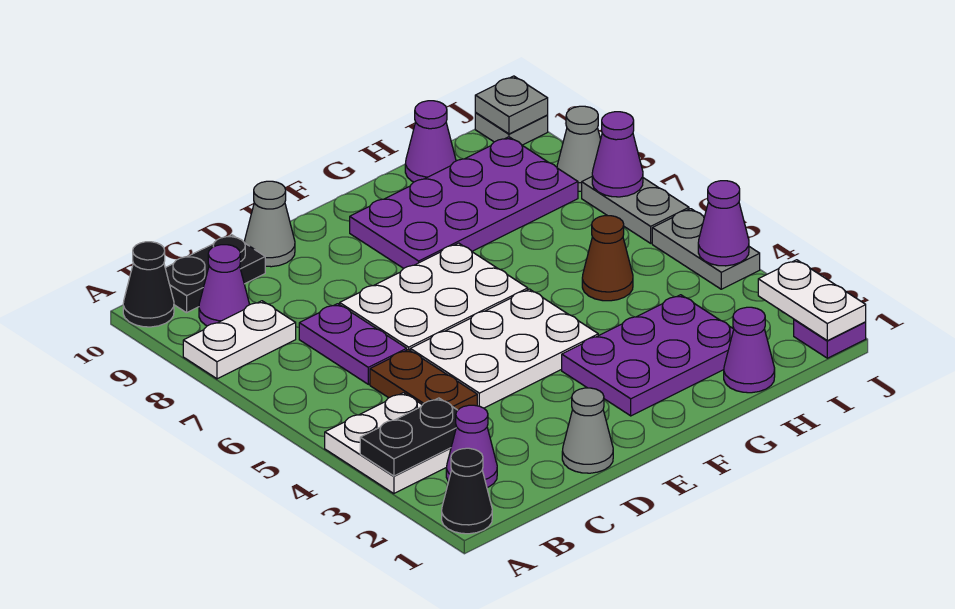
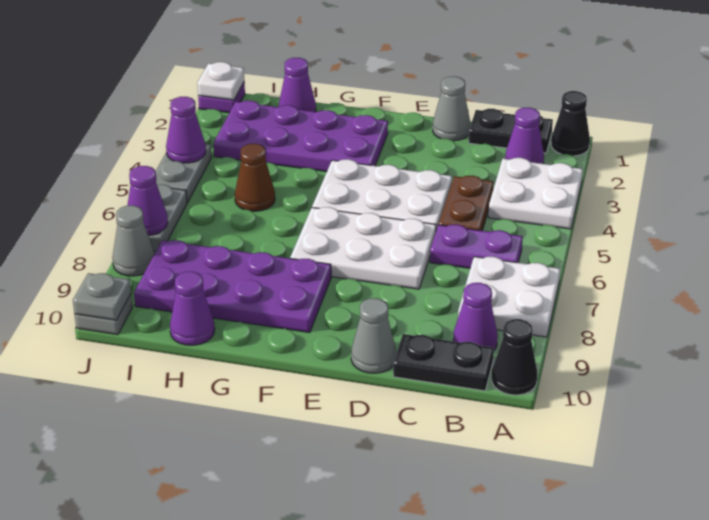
black 1x2 plate [360,398,458,476] -> black 1x2 plate moved to [469,109,553,153]
white 1x2 plate [183,301,296,379] -> white 2x2 plate [458,257,560,337]
purple 1x2 plate [299,304,407,384] -> purple 1x2 plate turned to [430,225,523,268]
purple 2x3 plate [562,295,734,416] -> purple 2x4 plate [213,101,388,172]
white 1x2 plate [758,260,866,341] -> white 1x1 plate [197,62,244,100]

